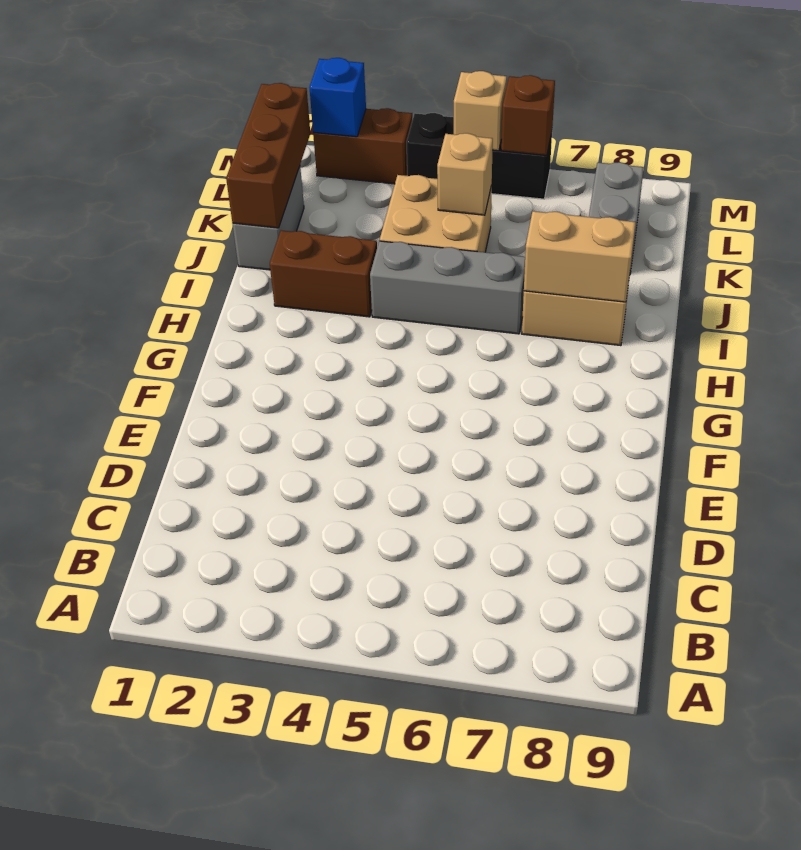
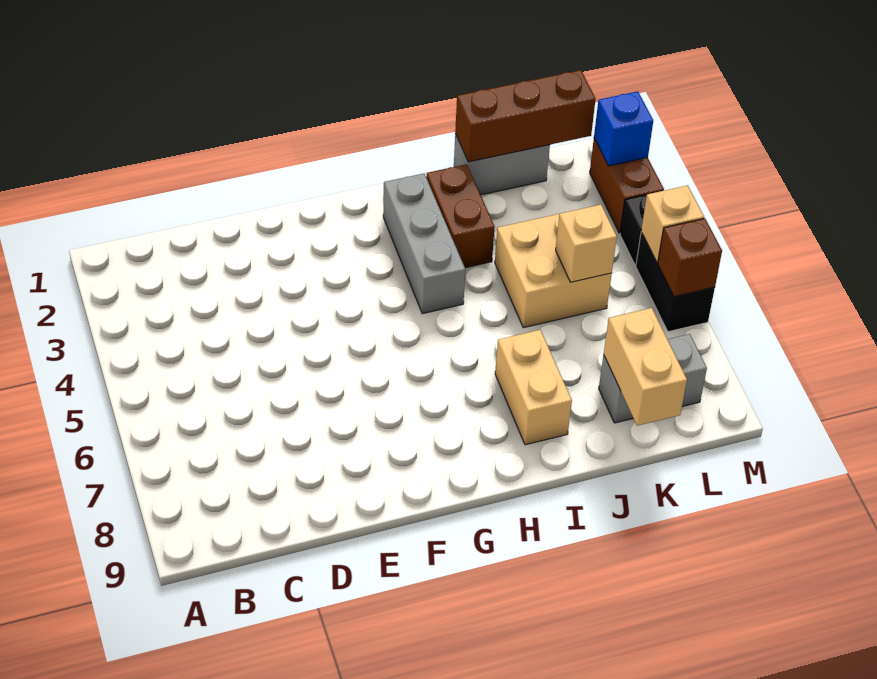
grey 1x3 brick [370,241,525,334] -> grey 1x3 brick moved to [383,173,465,314]
tan 1x2 brick [524,211,636,302] -> tan 1x2 brick moved to [604,308,687,426]

